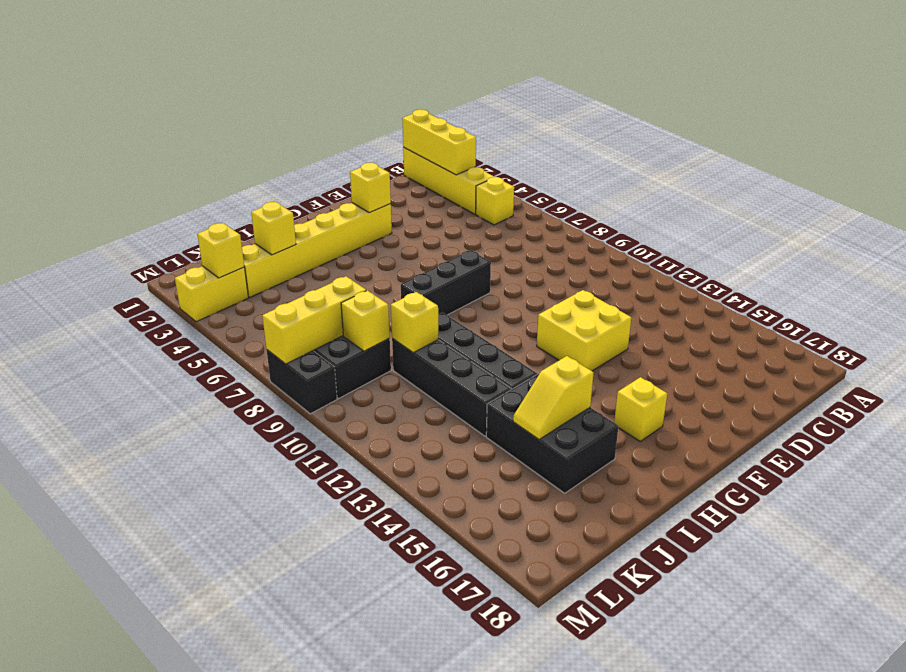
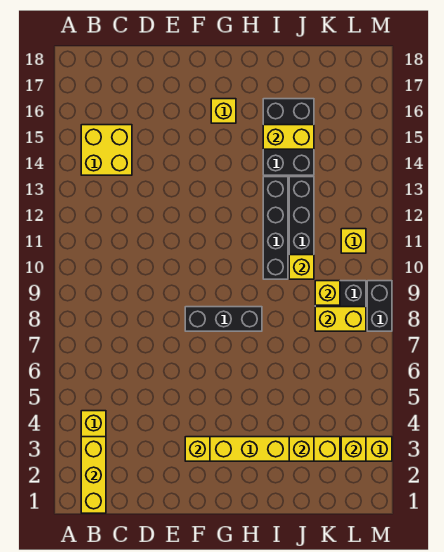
yellow 1x1 brick [476,177,514,225] -> yellow 1x1 brick moved to [341,229,366,253]
yellow 2x2 brick [537,290,631,371] -> yellow 2x2 brick moved to [81,125,132,175]
yellow 1x2 slope [513,356,594,439] -> yellow 1x2 brick [263,125,314,149]
yellow 1x3 brick [262,276,366,364] -> yellow 1x2 brick [315,307,366,331]

